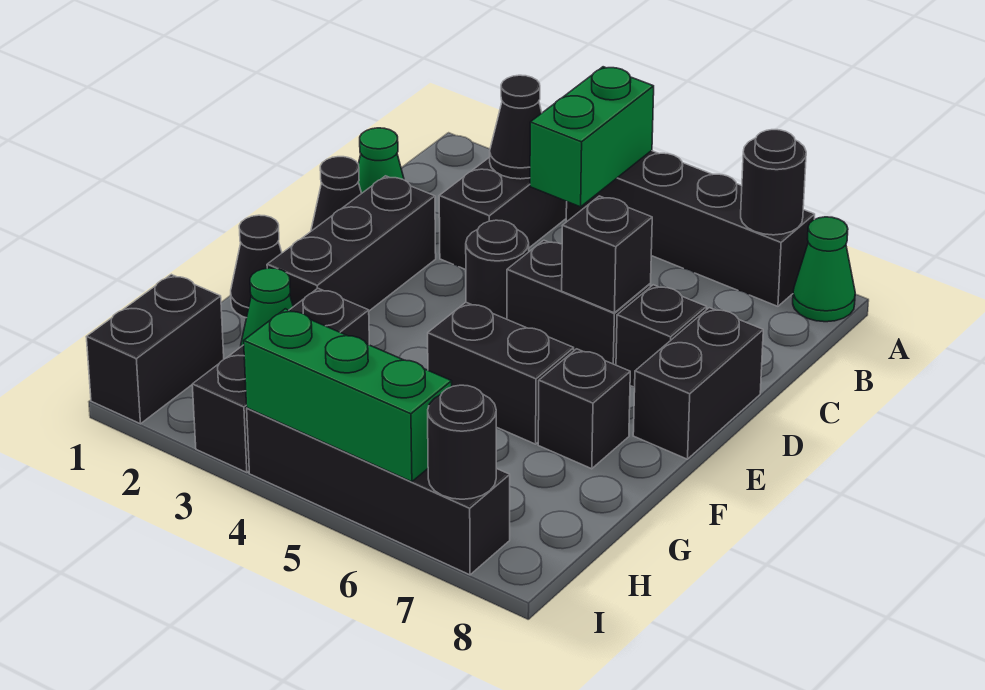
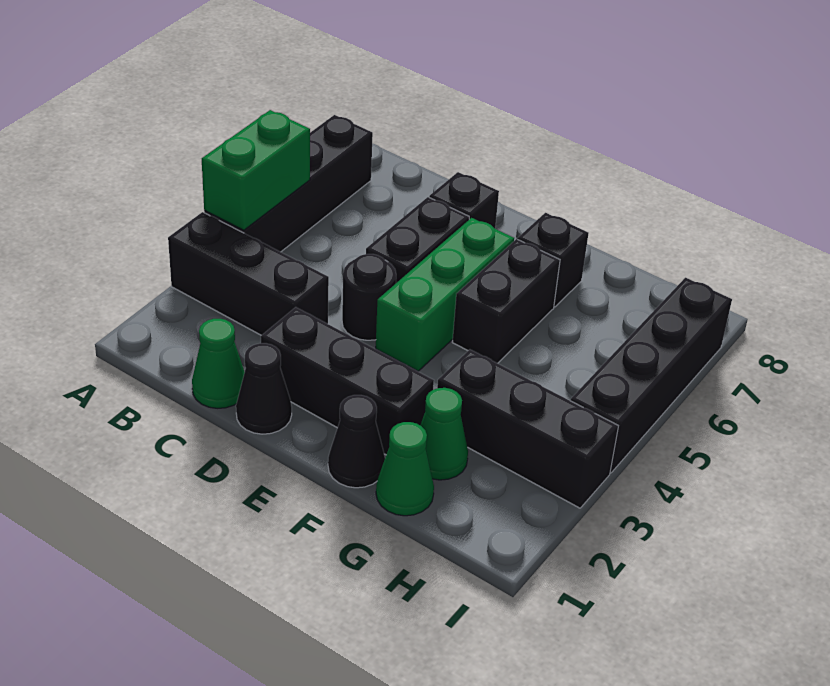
green 1x2 brick [530,67,654,207] -> green 1x2 brick turned to [202,110,310,230]
black 1x1 round brick [741,130,806,235] -> none
green 1x1 cone [793,217,855,322] -> green 1x1 cone moved to [376,422,434,516]
black 1x1 cone [490,75,542,179] -> none
black 1x1 brick [562,196,652,313] -> none
black 1x2 brick [633,308,763,459] -> none
black 1x2 brick [87,274,224,424] -> none
green 1x3 brick [244,309,452,482] -> green 1x3 brick moved to [376,218,514,371]
black 1x1 round brick [428,385,496,499] -> none

